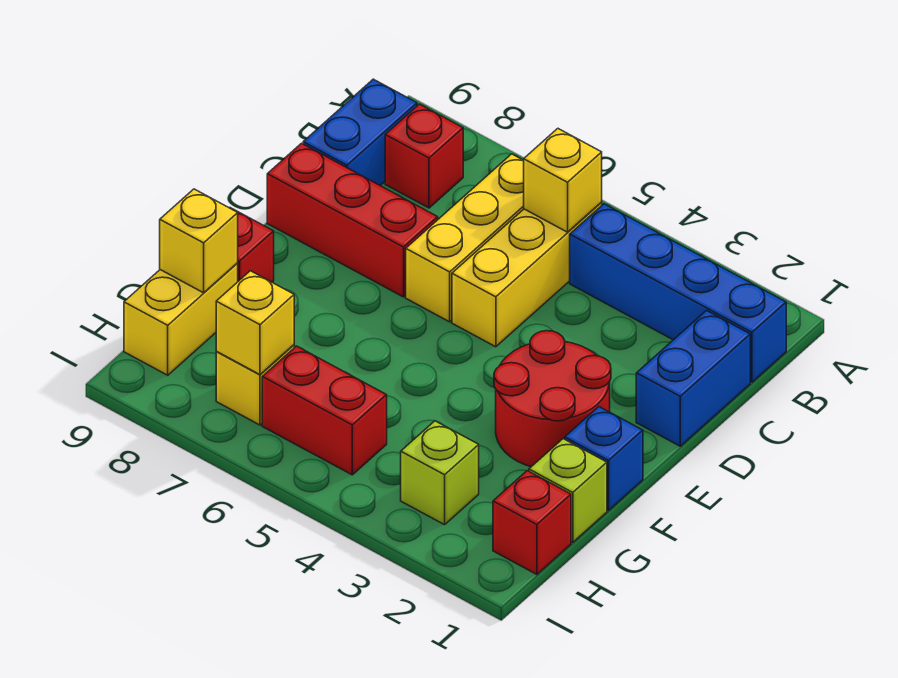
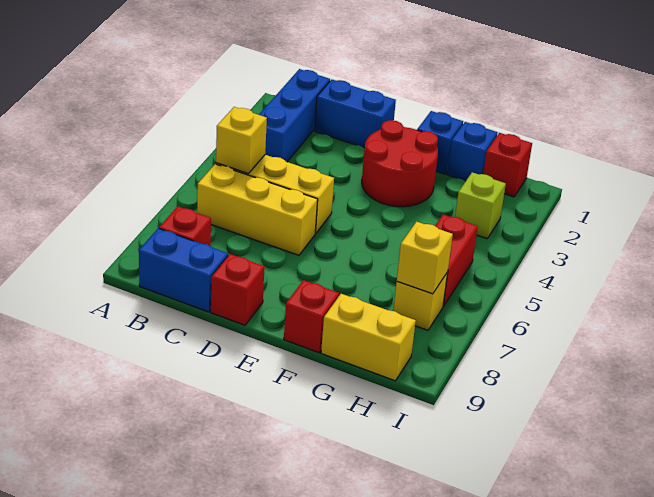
blue 1x4 brick [570,204,786,382] -> blue 1x3 brick [259,69,330,162]
red 1x3 brick [267,143,438,297] -> red 1x1 brick [211,254,264,325]
lime 1x1 brick [529,439,607,542] -> blue 1x1 brick [447,122,498,181]
yellow 1x1 brick [160,189,238,293] -> none

